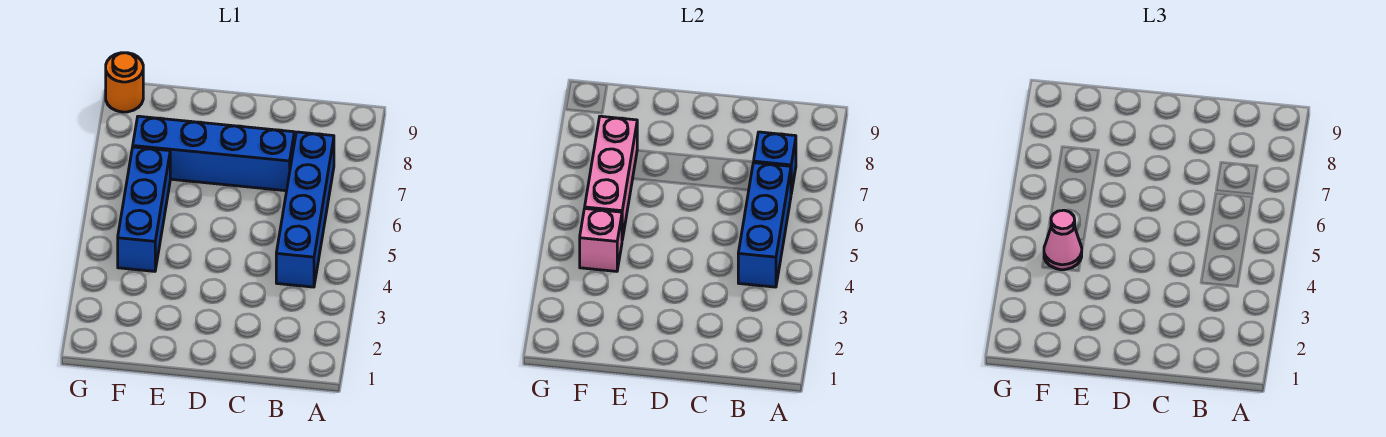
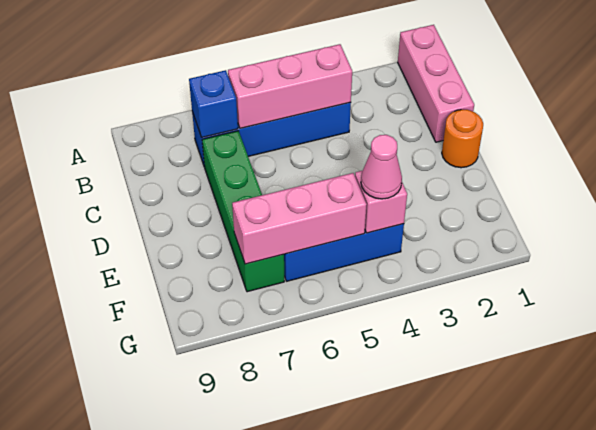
none -> pink 1x3 brick [398,25,474,142]
blue 1x3 brick [738,163,791,287] -> pink 1x3 brick [228,44,352,128]
blue 1x4 brick [133,116,294,191] -> green 1x4 brick [202,131,284,292]
orange 1x1 round brick [106,53,143,112] -> orange 1x1 round brick moved to [442,110,483,168]

